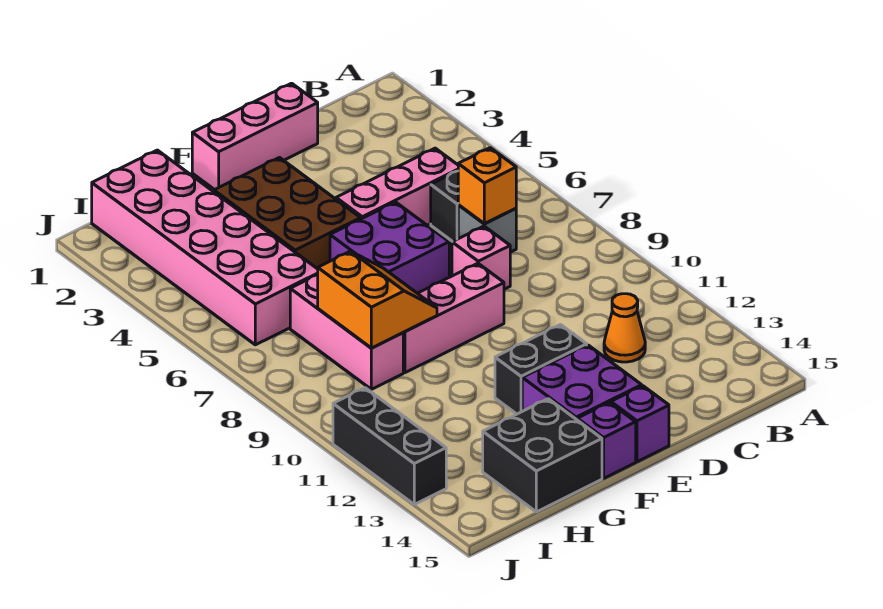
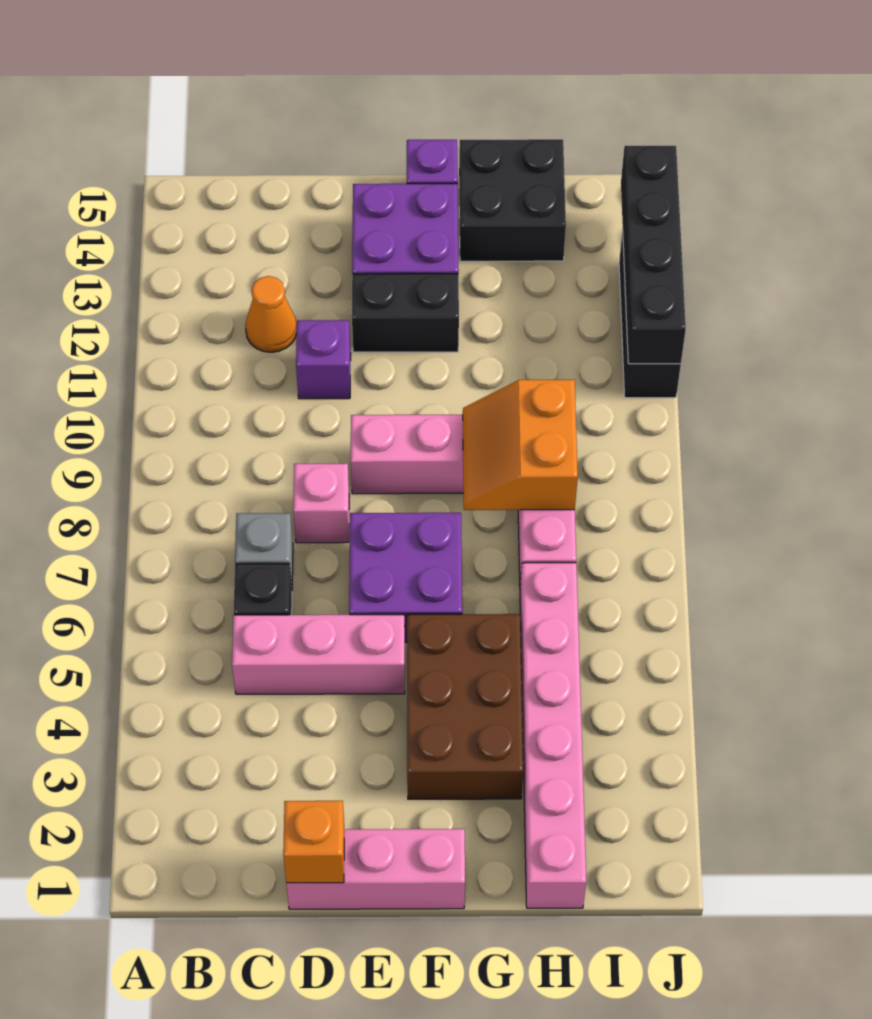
orange 1x1 brick [458,148,516,224] -> orange 1x1 brick moved to [283,801,344,883]
purple 1x1 brick [611,386,669,462] -> purple 1x1 brick moved to [296,320,351,399]
pink 2x6 brick [92,150,318,345] -> pink 1x6 brick [520,563,586,908]
none -> black 1x4 brick [621,146,686,364]

